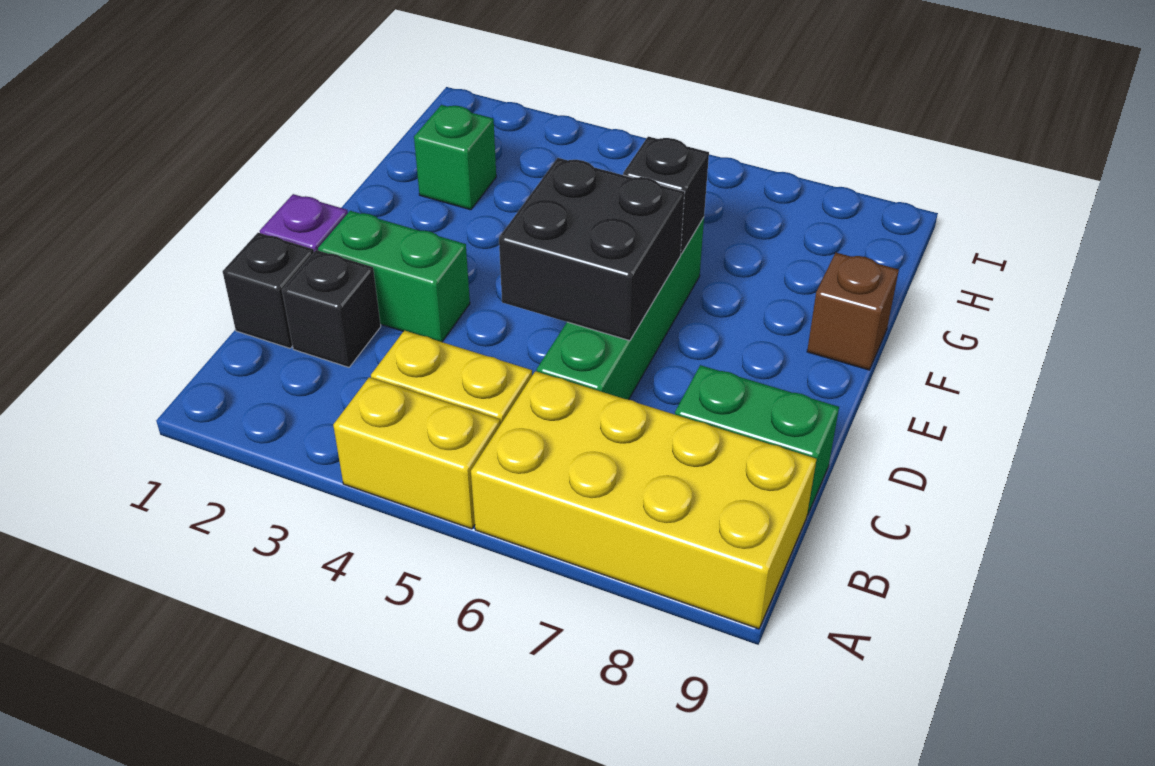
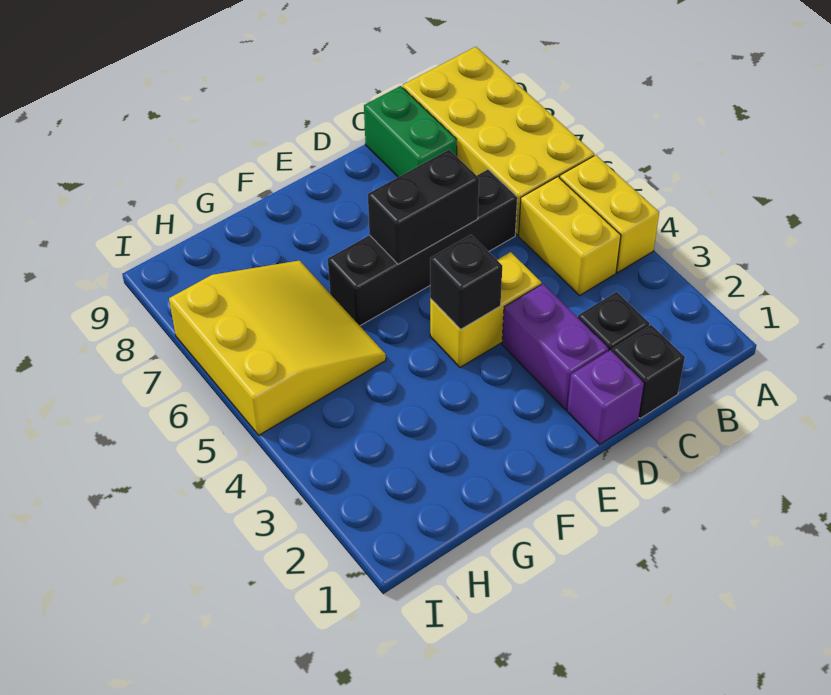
green 1x4 brick [537,218,704,400] -> black 1x4 brick [328,170,517,326]
green 1x2 brick [318,211,470,342] -> purple 1x2 brick [502,284,609,410]
none -> yellow 1x2 brick [430,252,541,367]
black 2x2 brick [499,158,685,341] -> black 1x2 brick [368,150,479,264]
black 1x1 brick [623,137,709,254] -> black 1x1 brick moved to [430,235,502,329]
brown 1x1 brick [807,253,899,370] -> none
green 1x1 brick [414,105,496,210] -> none
none -> yellow 3x3 slope [169,261,386,435]

